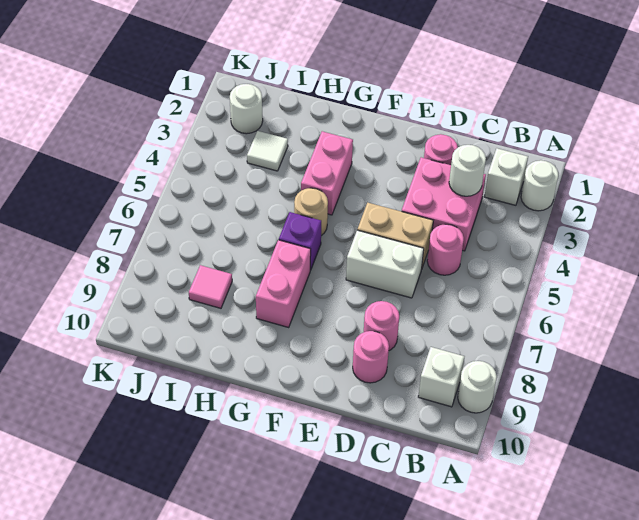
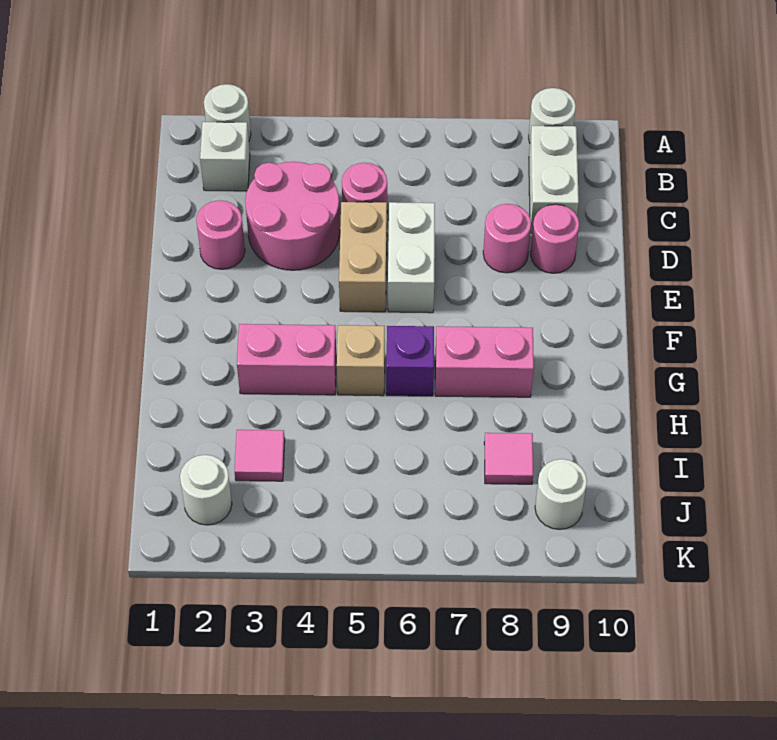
white 1x1 brick [418,347,465,407] -> white 1x2 brick [529,126,579,233]
pink 2x2 brick [402,157,486,251] -> pink 2x2 round brick [245,162,340,270]
white 1x1 round brick [449,145,486,196] -> white 1x1 round brick moved to [535,459,587,529]
tan 1x1 round brick [294,188,328,236] -> tan 1x1 brick [337,325,385,396]
white 1x1 tile [247,131,288,171] -> pink 1x1 tile [235,430,285,481]

